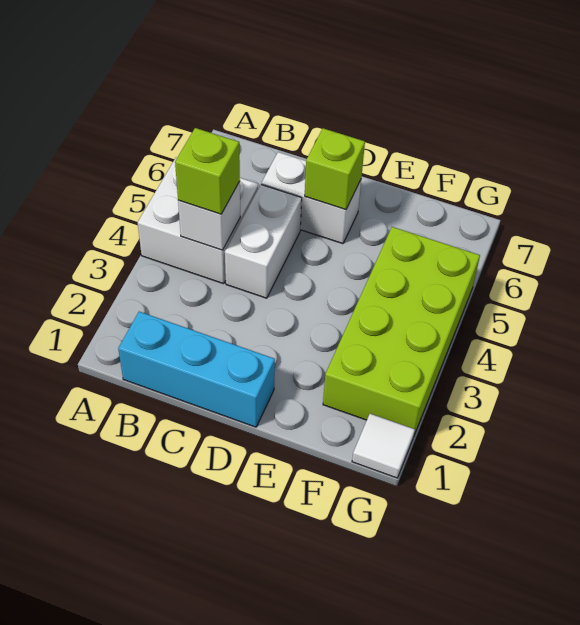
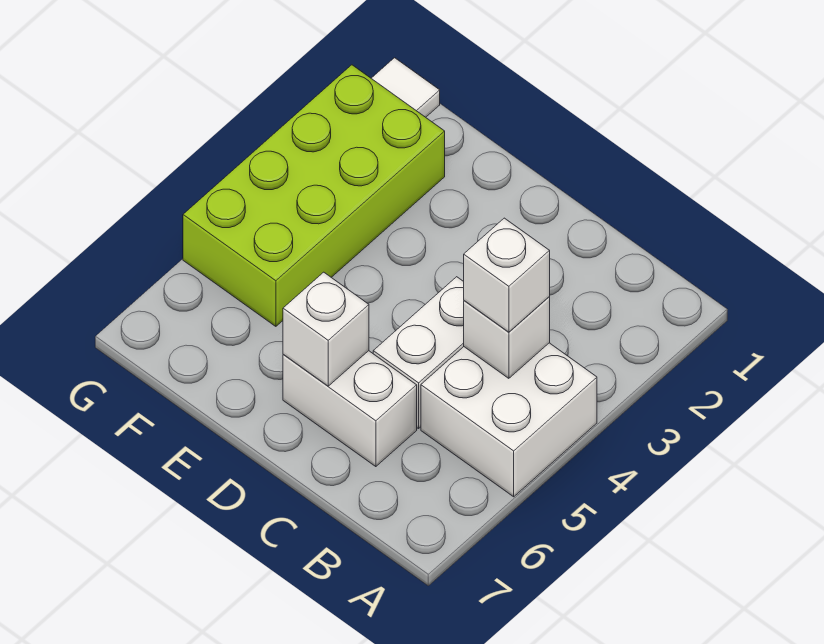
cyan 1x3 brick [118,312,275,427] -> none
lime 1x1 brick [175,128,240,214] -> white 1x1 brick [464,218,550,332]
lime 1x1 brick [305,128,365,210] -> white 1x1 brick [283,272,369,386]

